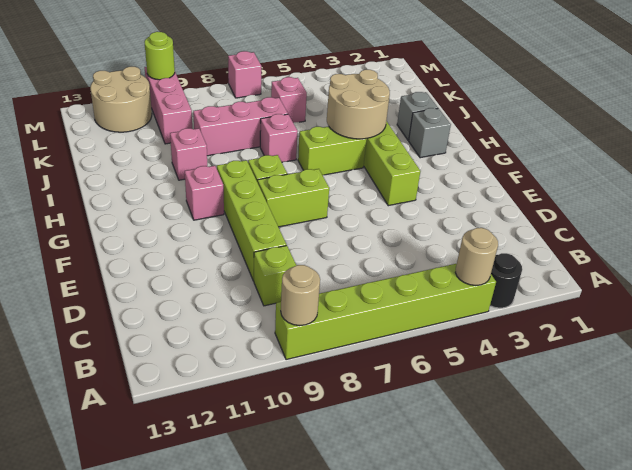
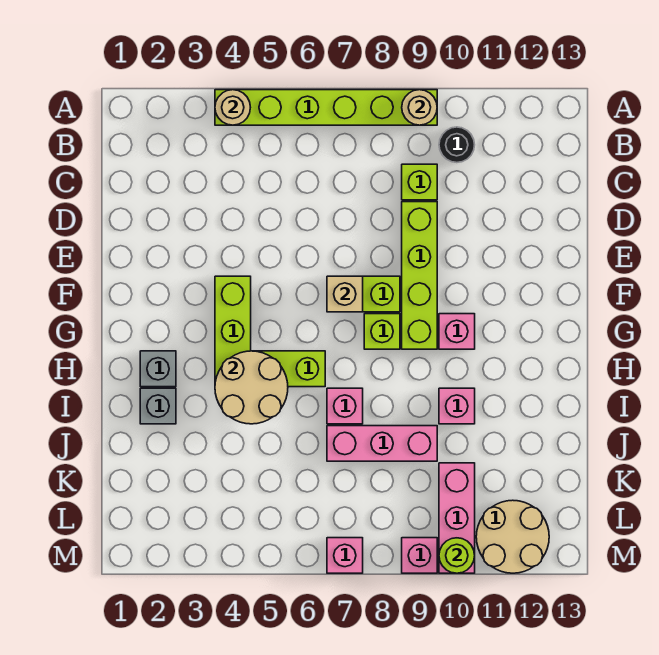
black 1x1 round brick [490,253,522,308] -> black 1x1 round brick moved to [439,127,475,163]
none -> tan 1x1 brick [327,276,363,312]
pink 1x1 brick [271,77,307,123] -> pink 1x1 brick moved to [402,538,437,573]

